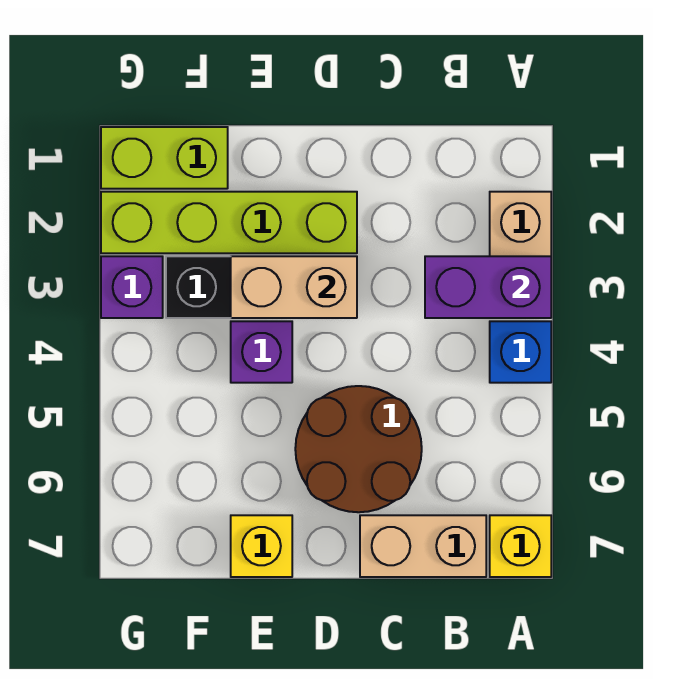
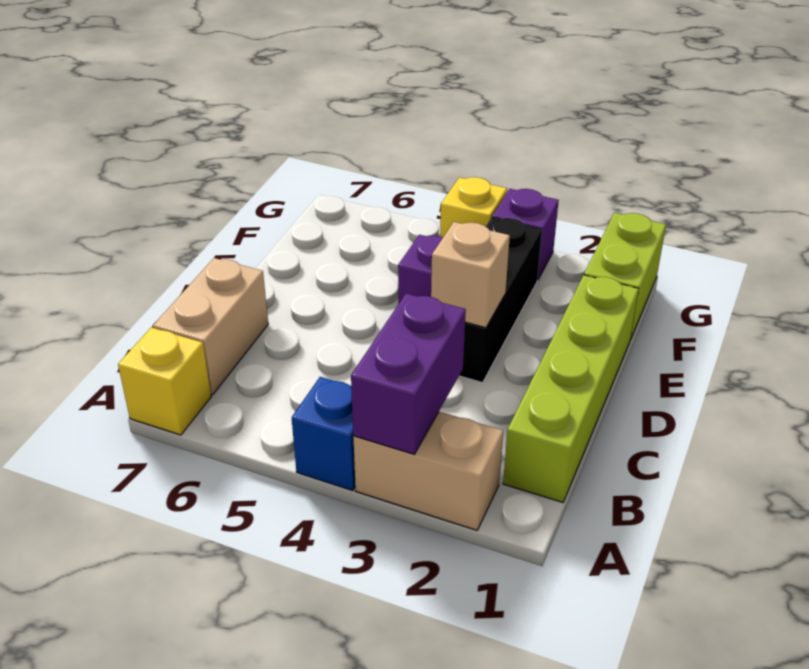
brown 2x2 round brick [295,386,422,512] -> none
lime 1x4 brick [101,192,357,253] -> lime 1x4 brick moved to [503,275,639,502]
tan 1x2 brick [231,256,357,318] -> tan 1x1 brick [431,222,510,328]
yellow 1x1 brick [231,515,292,577] -> yellow 1x1 brick moved to [440,177,507,237]

